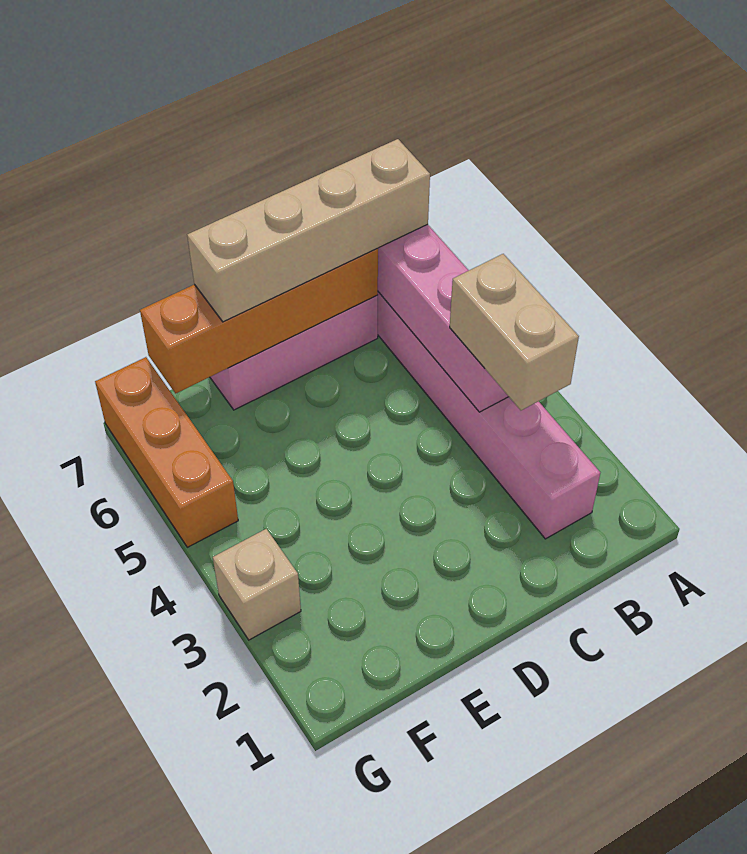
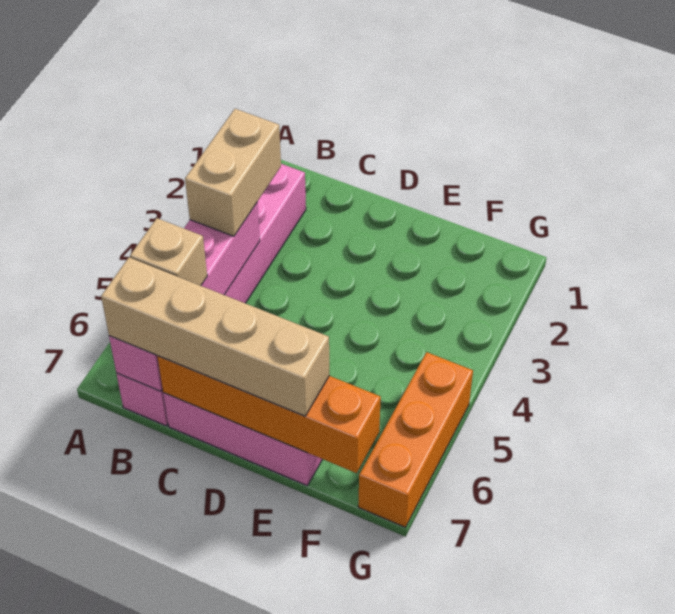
tan 1x1 brick [213,529,301,640] -> tan 1x1 brick moved to [130,218,207,286]

